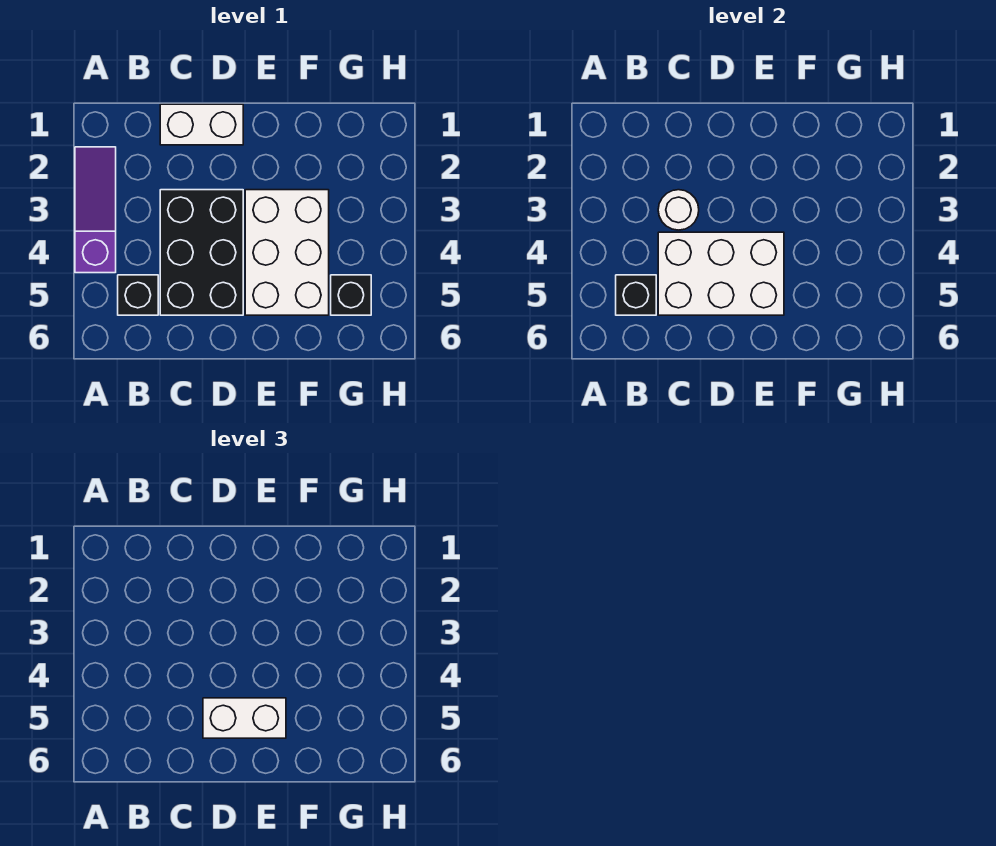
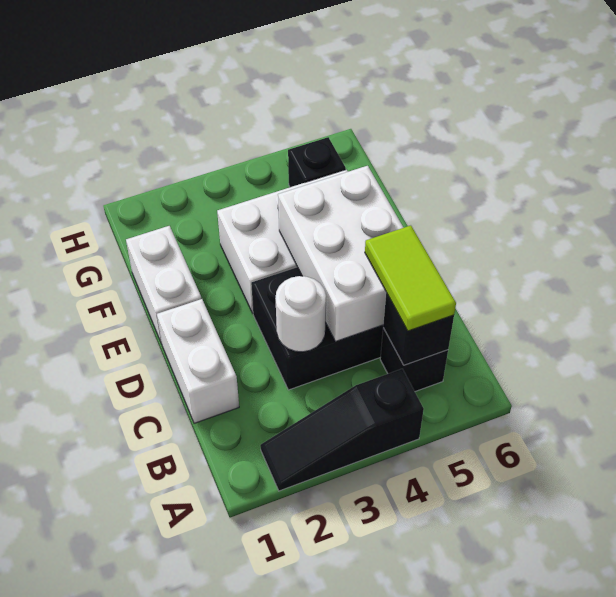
purple 1x3 slope [75,147,116,273] -> black 1x3 slope [260,369,424,491]
none -> lime 1x2 tile [365,225,456,331]
white 1x2 brick [203,698,286,738] -> white 1x2 brick moved to [126,226,202,344]

